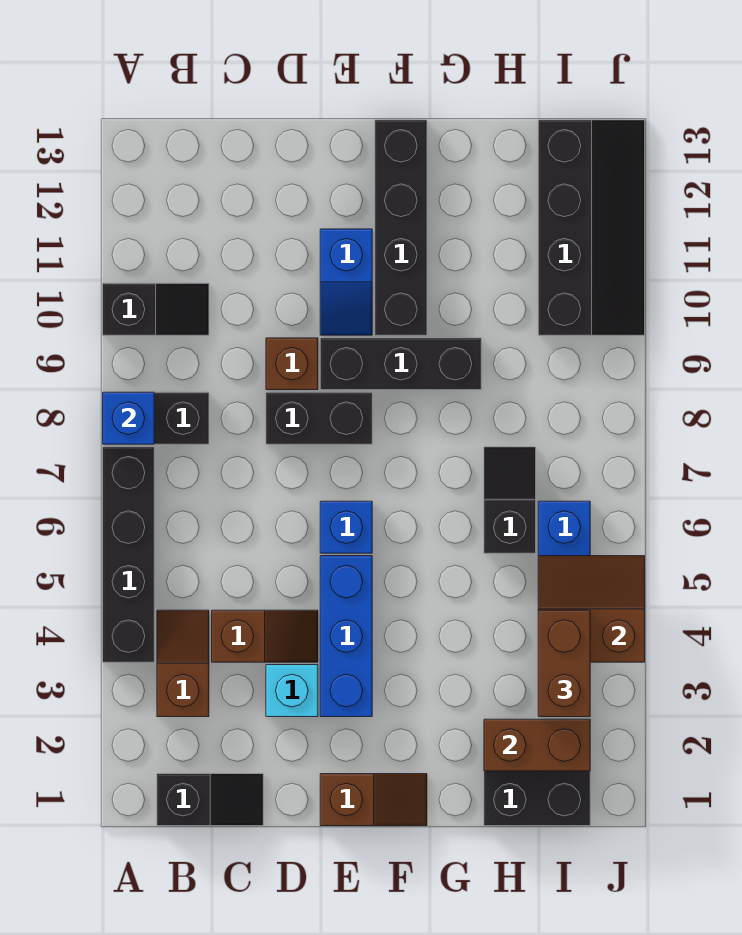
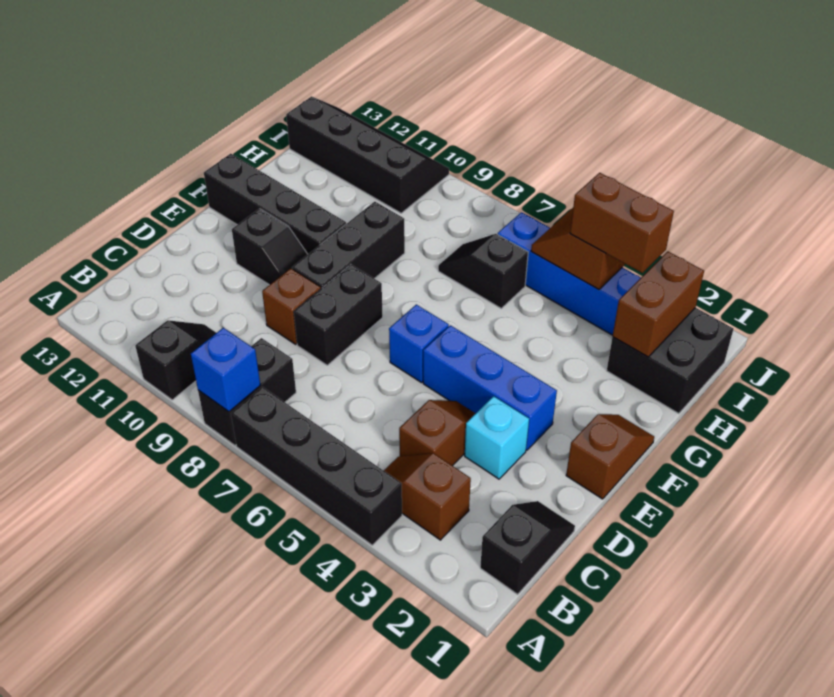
blue 1x2 slope [320,229,372,335] -> black 1x2 slope [232,209,308,285]

